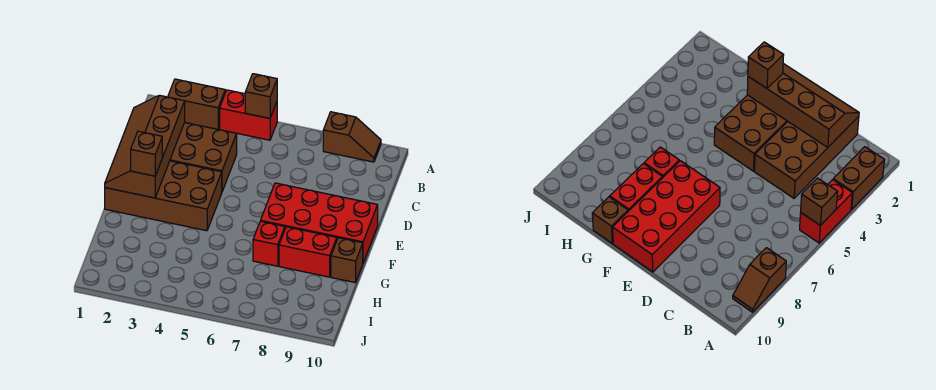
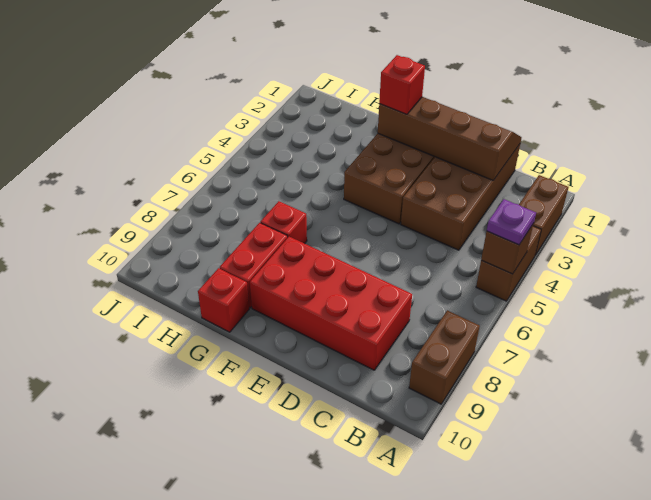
red 1x2 brick [220,90,277,140] -> brown 1x2 brick [476,226,541,301]
none -> purple 1x1 plate [487,199,536,245]
brown 1x2 slope [323,112,381,162] -> brown 1x2 brick [409,310,480,404]
red 2x4 brick [261,183,378,263] -> red 2x4 brick turned to [250,237,412,370]
brown 1x1 brick [131,131,162,176] -> red 1x1 brick [379,55,425,114]
brown 1x1 brick [331,238,363,283] -> red 1x1 brick [198,268,249,332]

